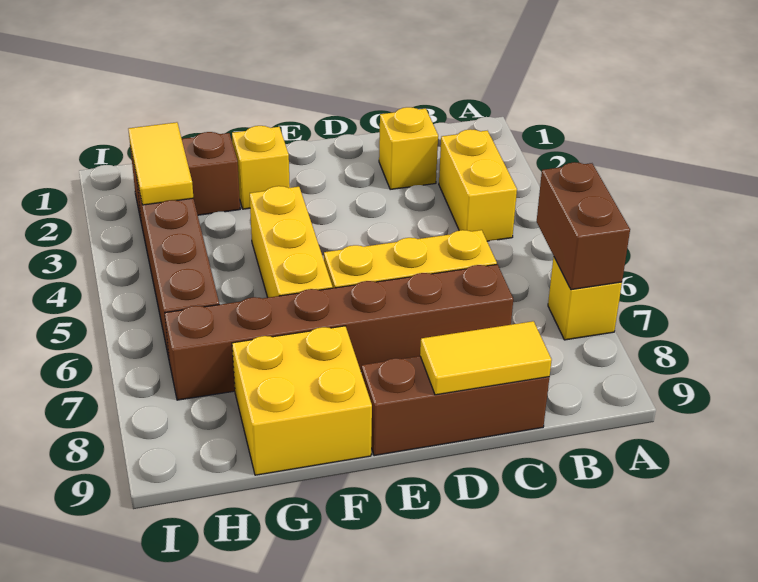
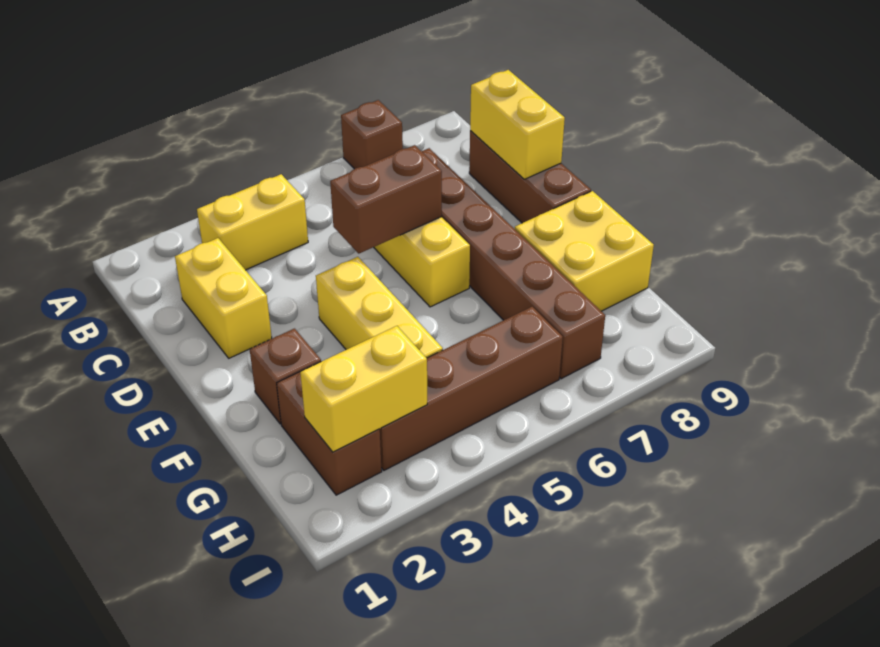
brown 1x2 brick [537,162,630,290] -> brown 1x2 brick moved to [330,145,442,253]
yellow 1x1 brick [548,257,622,340] -> brown 1x1 brick [341,100,403,169]
yellow 1x1 brick [379,107,438,190] -> yellow 1x2 brick [175,238,272,358]
yellow 1x2 tile [420,321,552,395] -> yellow 1x2 brick [470,70,565,179]
yellow 1x1 brick [232,126,290,209] -> brown 1x1 brick [250,329,321,424]
yellow 1x3 brick [250,186,333,298] -> yellow 1x3 brick turned to [316,257,443,358]
yellow 1x2 tile [128,122,193,205] -> yellow 1x2 brick [300,326,427,452]

